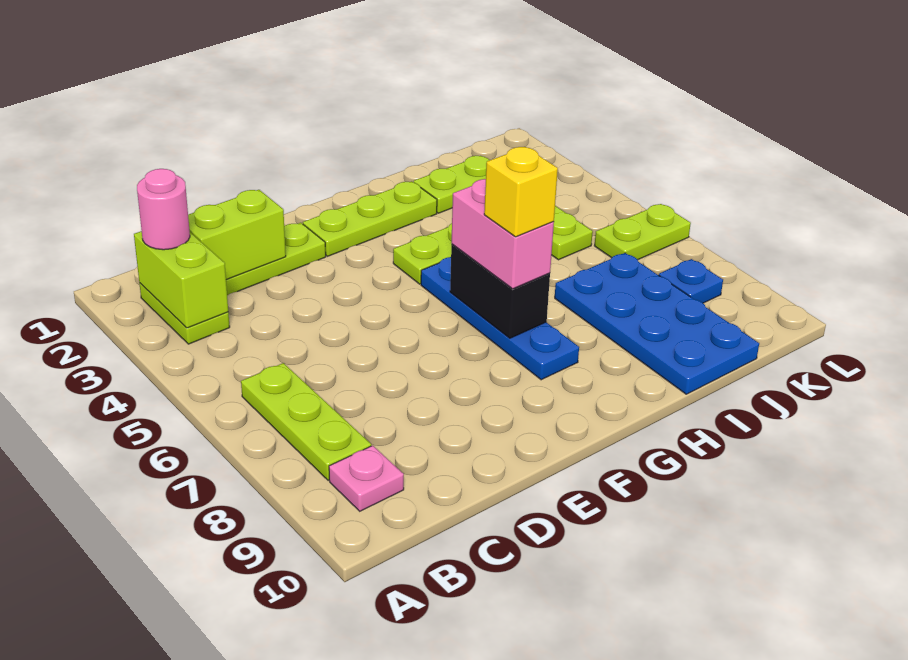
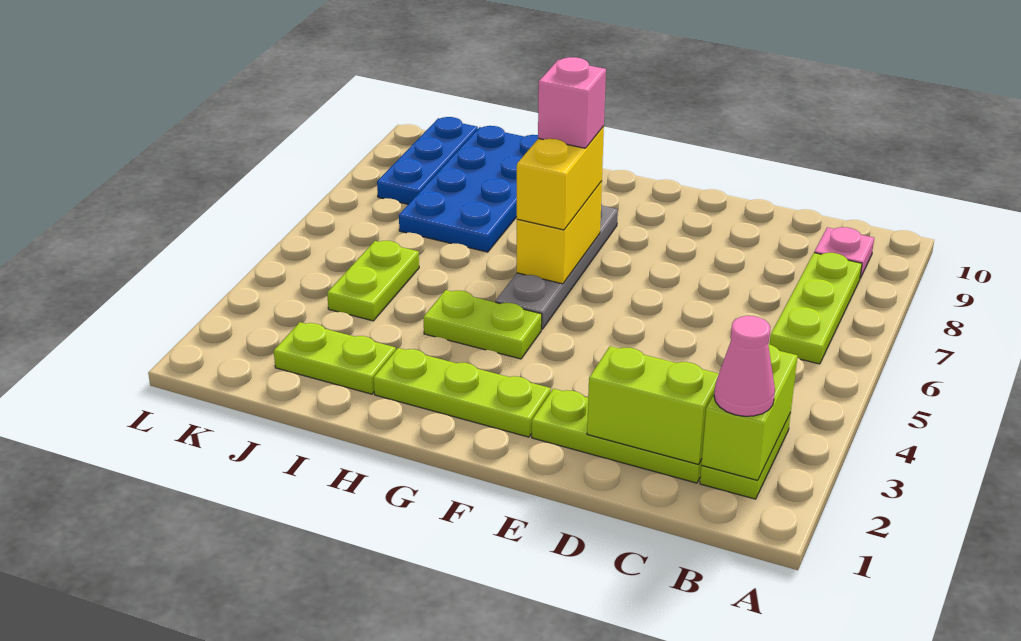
pink 1x1 round brick [137,169,190,250] -> pink 1x1 cone [714,316,775,416]
blue 1x4 plate [421,257,579,380] -> grey 1x4 plate [495,204,618,329]
black 1x2 brick [450,244,550,338] -> yellow 1x2 brick [517,181,602,284]
pink 1x2 brick [451,179,554,289] -> yellow 1x2 brick [517,126,604,230]
yellow 1x1 brick [484,147,558,237] -> pink 1x1 brick [538,57,606,148]
lime 1x2 plate [595,204,691,260] -> none
blue 1x1 plate [659,259,723,303] -> blue 1x3 plate [377,117,478,204]

